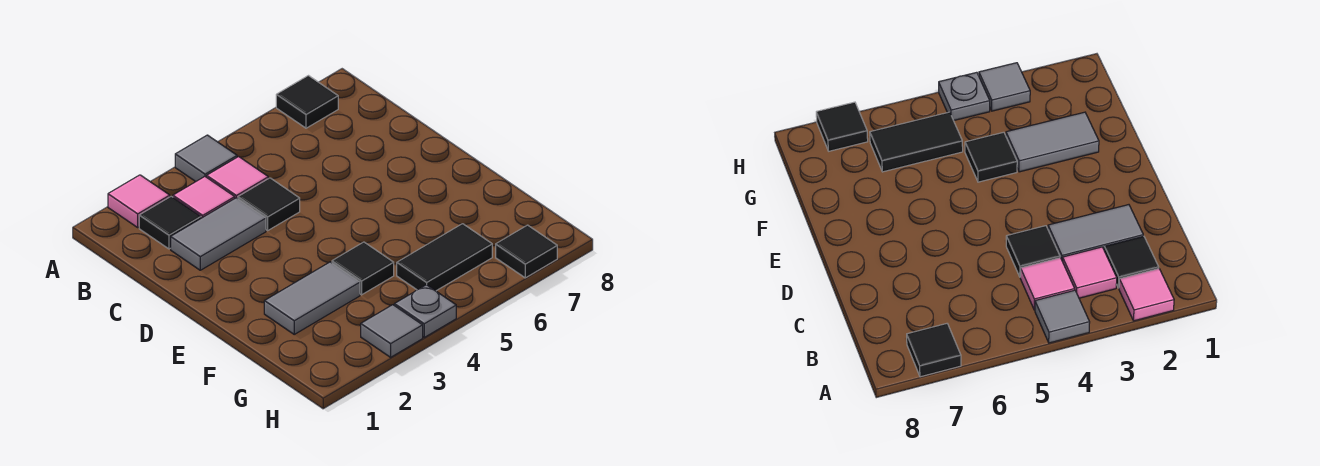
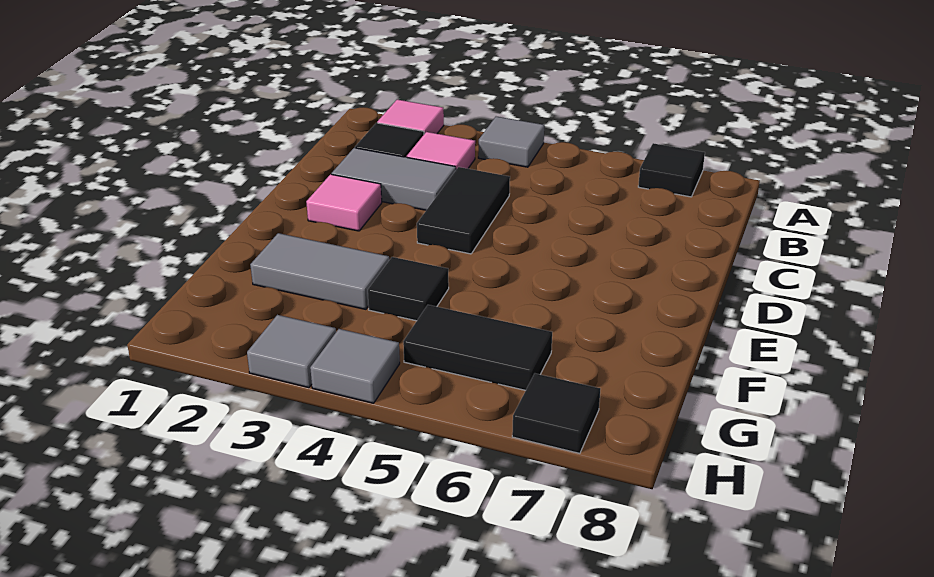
pink 1x1 tile [207,157,268,198] -> pink 1x1 tile moved to [306,174,382,231]
black 1x1 tile [238,178,300,230] -> black 1x2 tile [417,167,510,254]
grey 1x1 plate [394,285,456,337] -> grey 1x1 tile [310,329,400,403]

